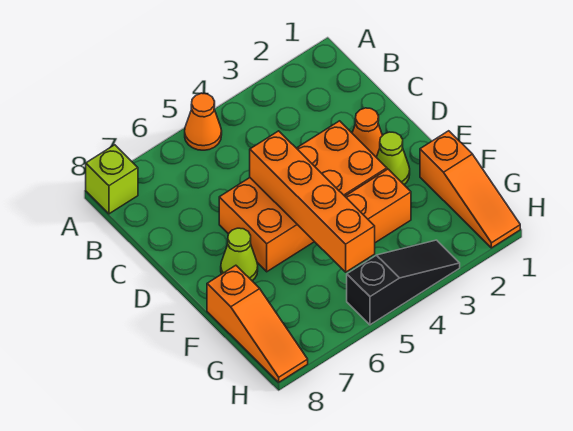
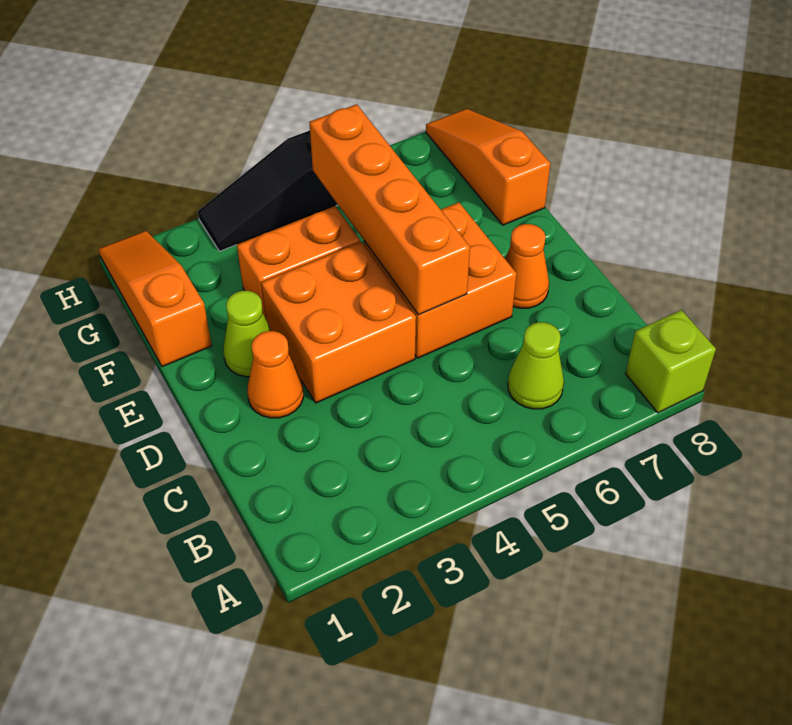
orange 1x1 cone [185,93,222,150] -> orange 1x1 cone moved to [505,224,549,308]
lime 1x1 cone [221,228,258,281] -> lime 1x1 cone moved to [508,322,564,409]

